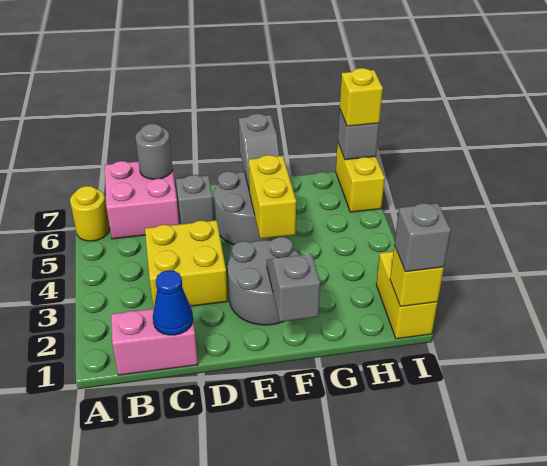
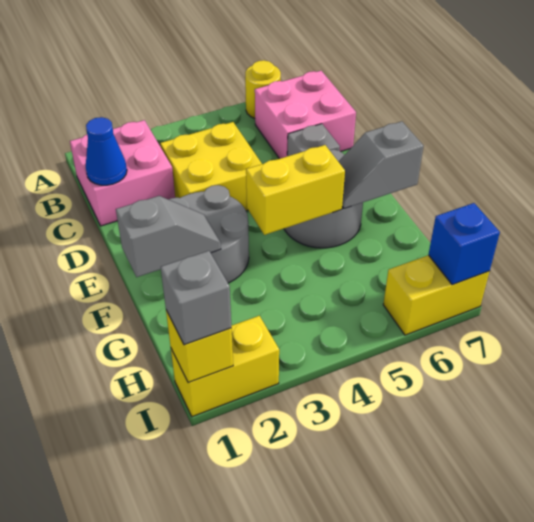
pink 1x2 brick [111,304,198,375] -> pink 2x2 brick [70,120,175,226]
grey 1x1 round brick [135,124,172,179] -> none
grey 1x1 brick [338,110,379,160] -> blue 1x1 brick [428,203,500,285]
yellow 1x1 brick [340,68,383,126] -> none

